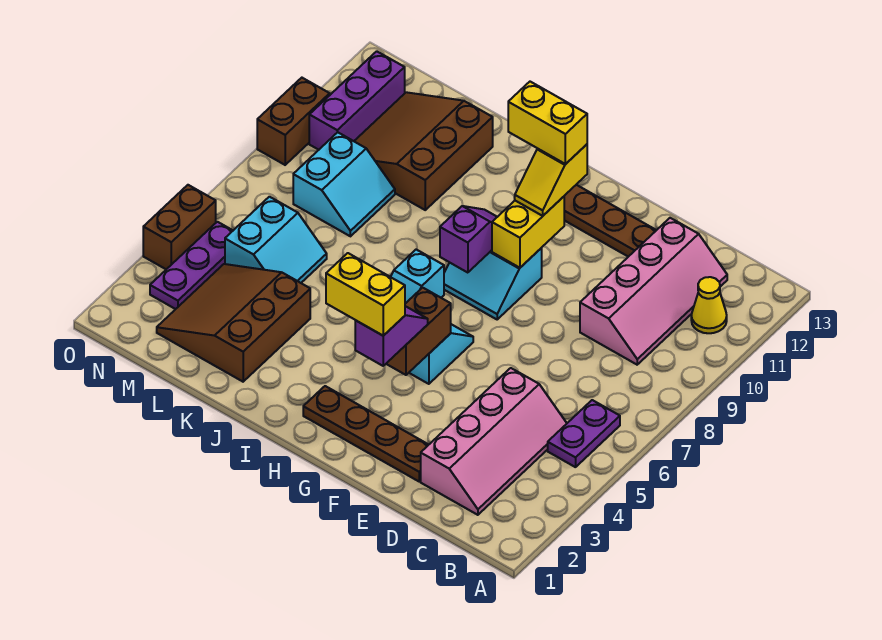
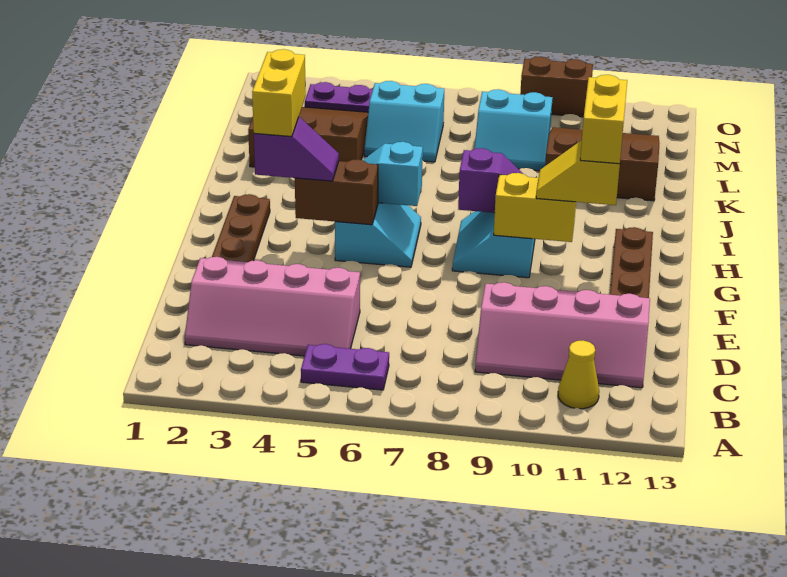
purple 1x3 brick [309,51,405,150] -> none
brown 1x2 brick [143,185,216,269] -> none

